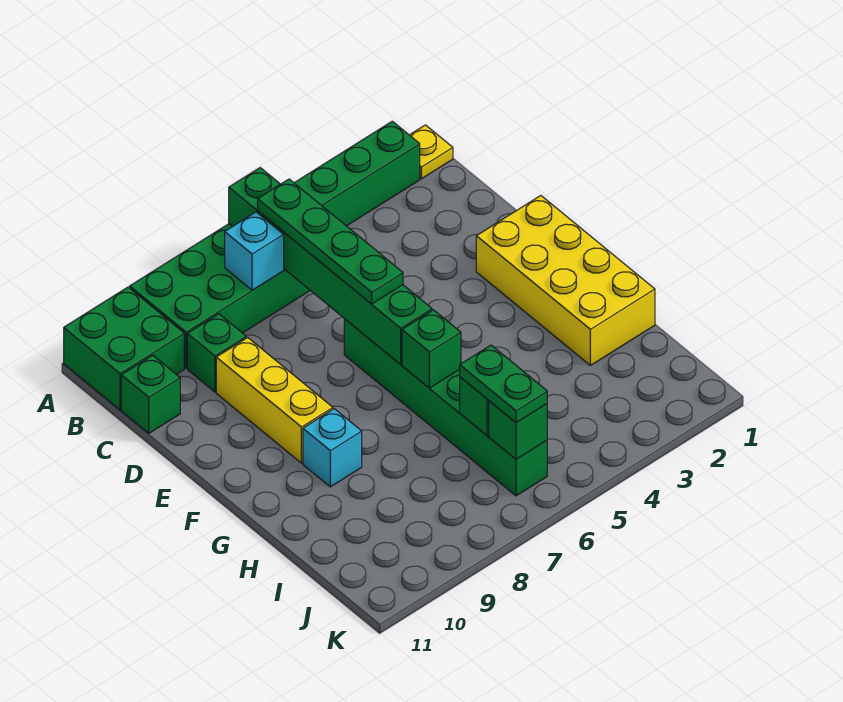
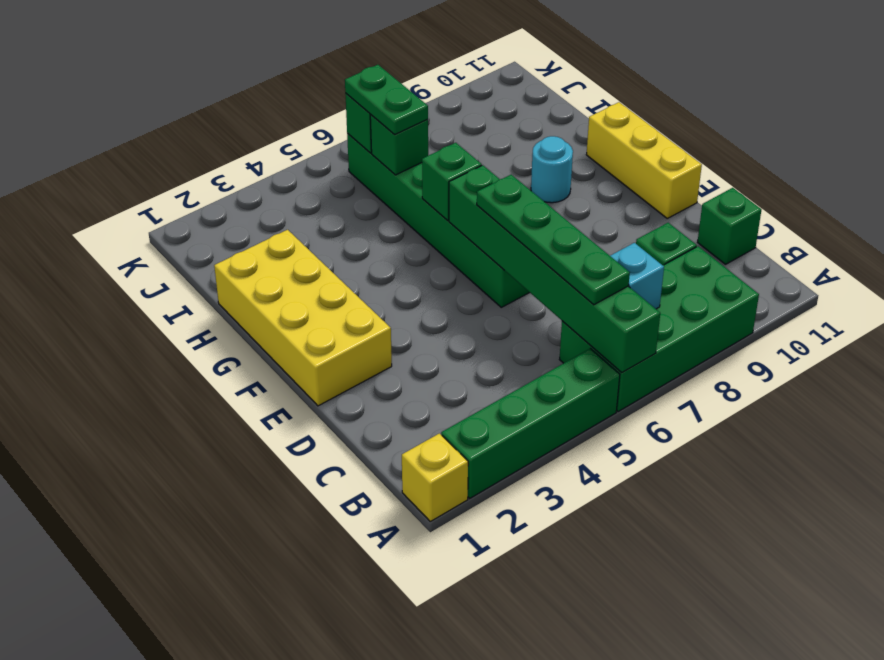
yellow 1x1 plate [410,125,453,179] -> yellow 1x1 brick [402,433,468,521]
green 2x2 brick [64,287,184,410] -> none
yellow 1x3 brick [216,337,333,463] -> yellow 1x3 brick moved to [586,102,702,218]
cyan 1x1 brick [303,409,362,487] -> cyan 1x1 round brick [531,136,573,203]

